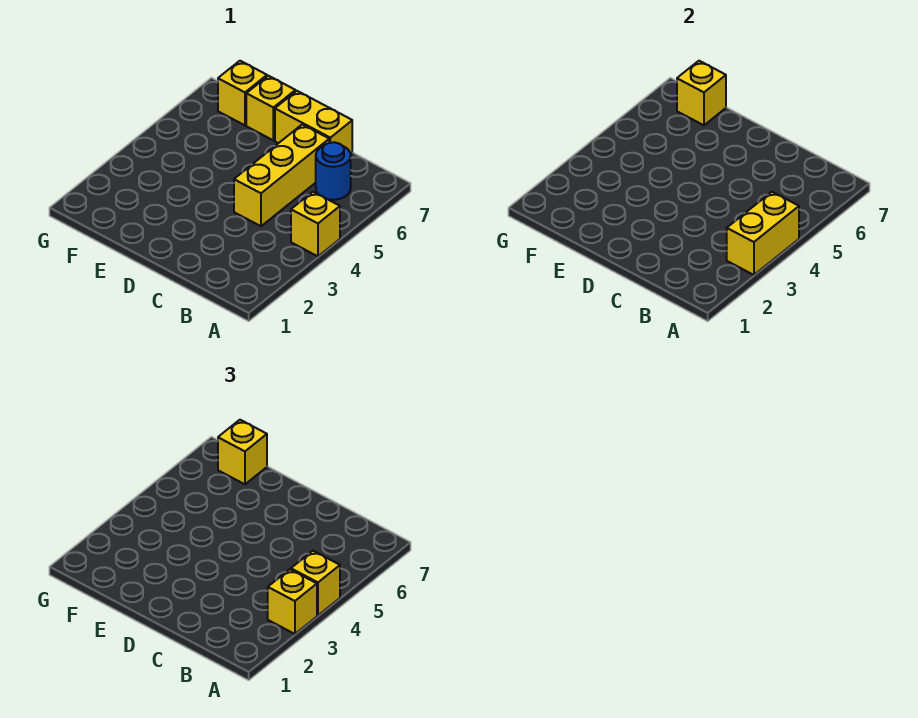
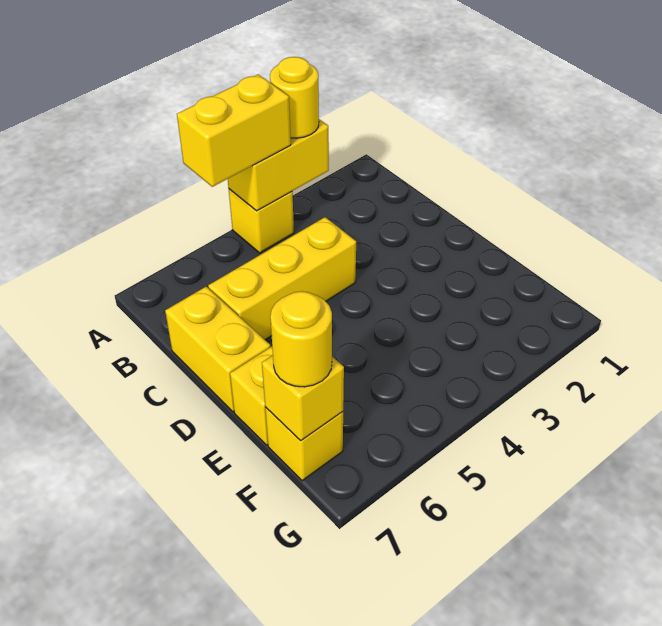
yellow 1x1 brick [268,569,317,634] -> yellow 1x1 round brick [270,57,319,138]
yellow 1x1 brick [291,551,340,615] -> yellow 1x2 brick [177,75,291,187]
blue 1x1 round brick [316,142,351,200] -> none
yellow 1x1 brick [218,420,267,484] -> yellow 1x1 round brick [270,291,332,387]

